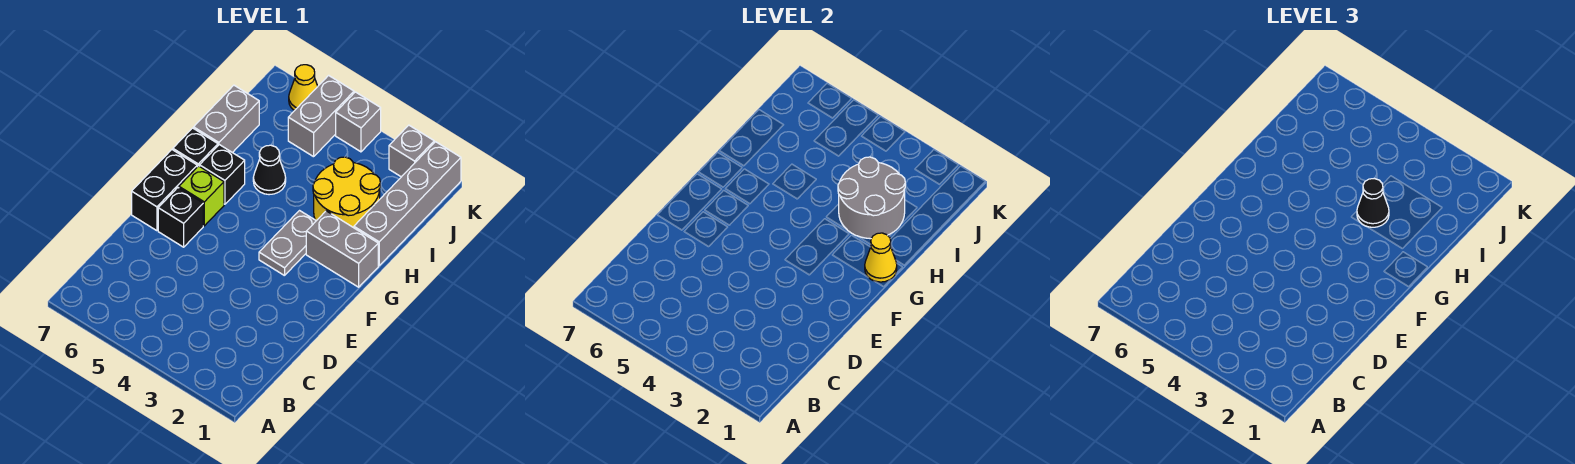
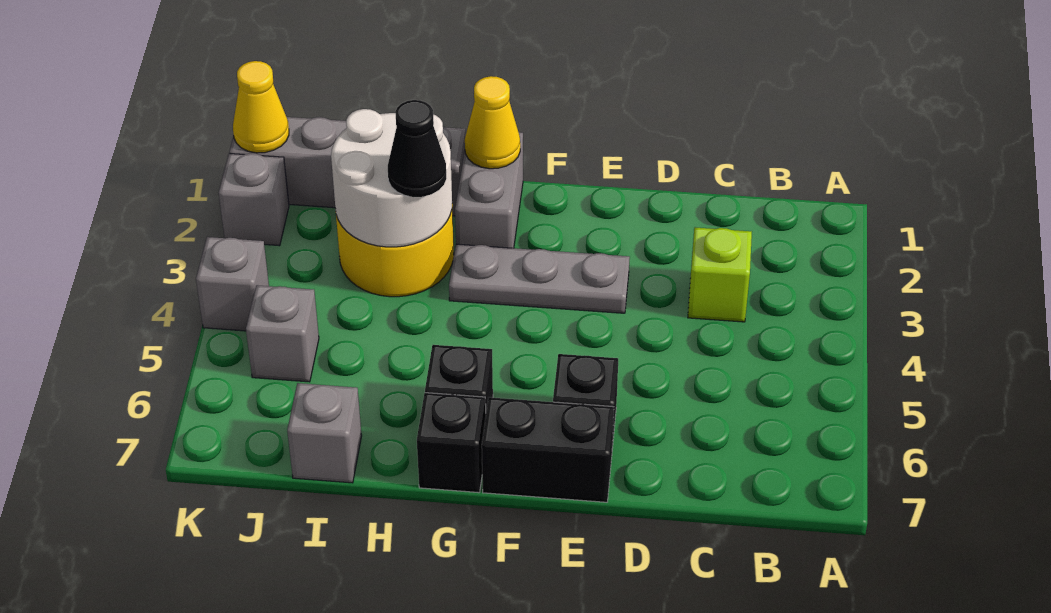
grey 1x2 plate [259,211,316,276] -> grey 1x3 plate [449,244,630,313]
lime 1x1 brick [179,166,224,226] -> lime 1x1 brick moved to [688,227,752,322]
grey 2x2 round brick [838,157,905,239] -> white 2x2 round brick [331,109,452,247]
black 1x1 cone [253,145,286,195] -> none
grey 1x2 brick [194,85,259,153] -> grey 1x1 brick [287,383,362,483]
grey 1x2 brick [288,75,354,157] -> grey 1x1 brick [246,285,319,382]
yellow 1x1 cone [289,65,318,111] -> yellow 1x1 cone moved to [233,61,289,153]

